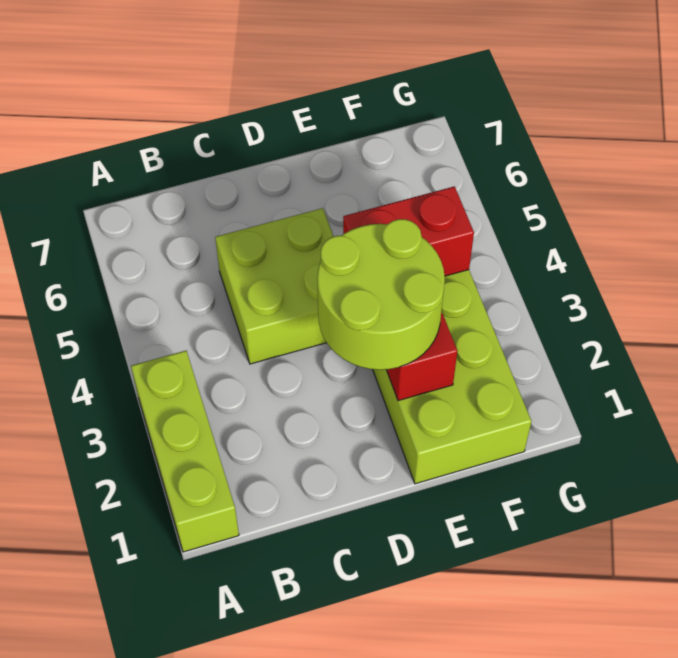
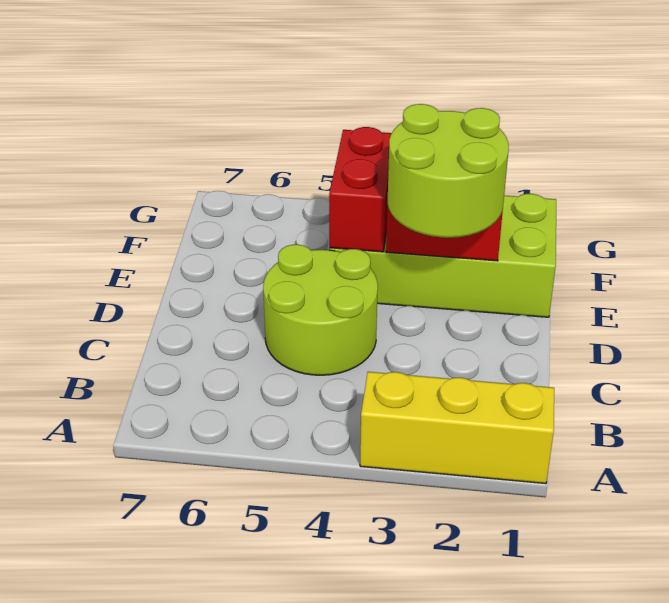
lime 1x3 brick [131,351,239,552] -> yellow 1x3 brick [360,372,554,484]
lime 2x2 brick [215,208,334,364] -> lime 2x2 round brick [263,244,378,375]

